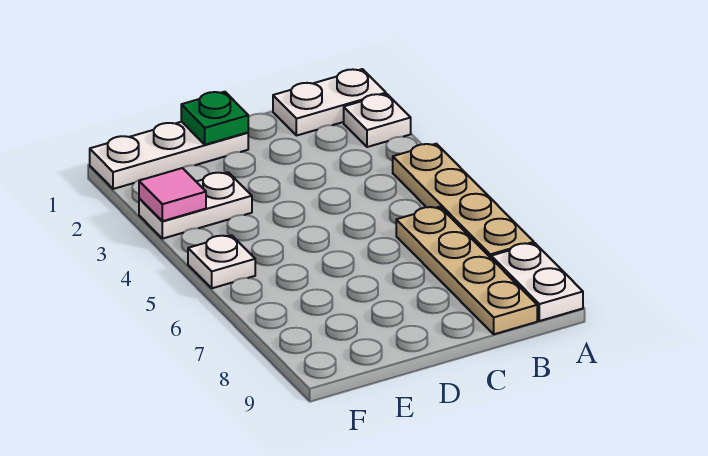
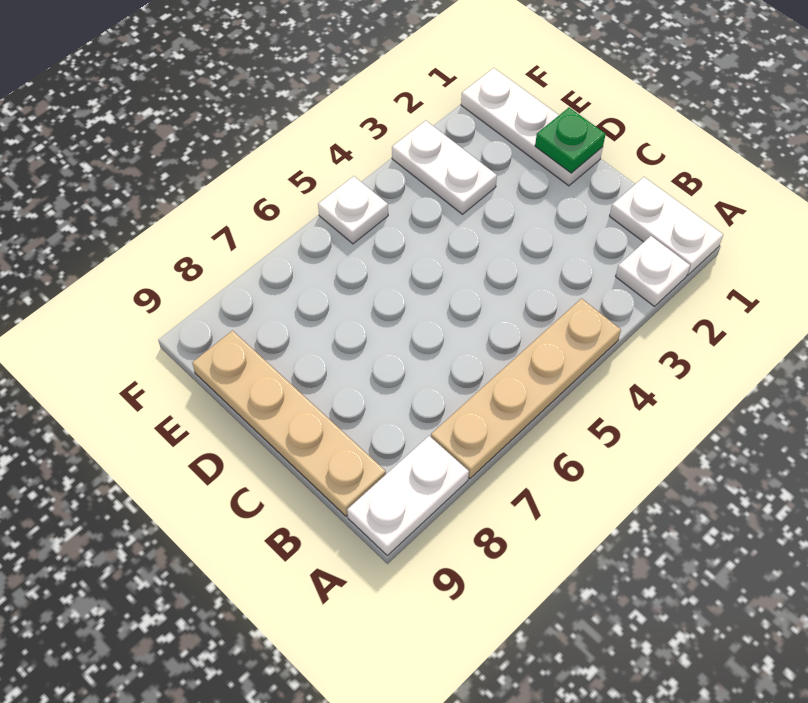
tan 1x4 plate [396,207,537,334] -> tan 1x4 plate turned to [192,331,386,516]
pink 1x1 tile [139,168,206,221] -> none

